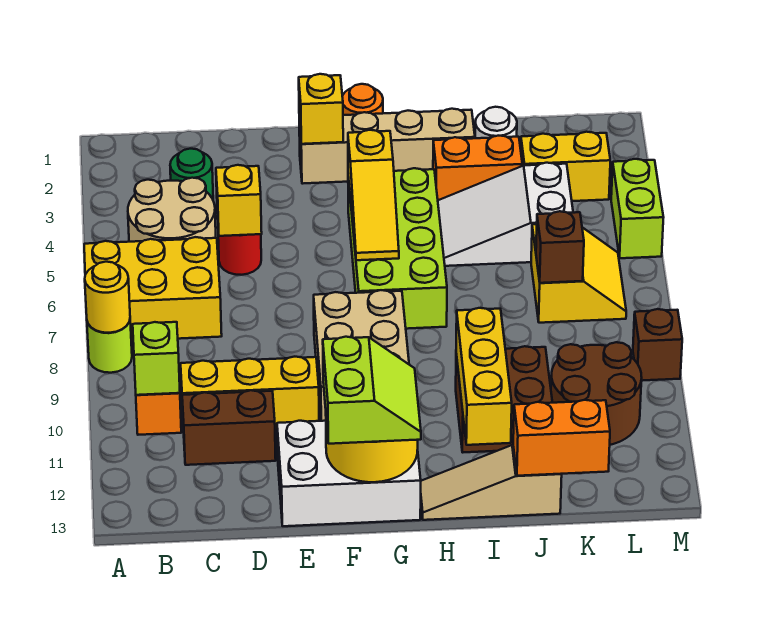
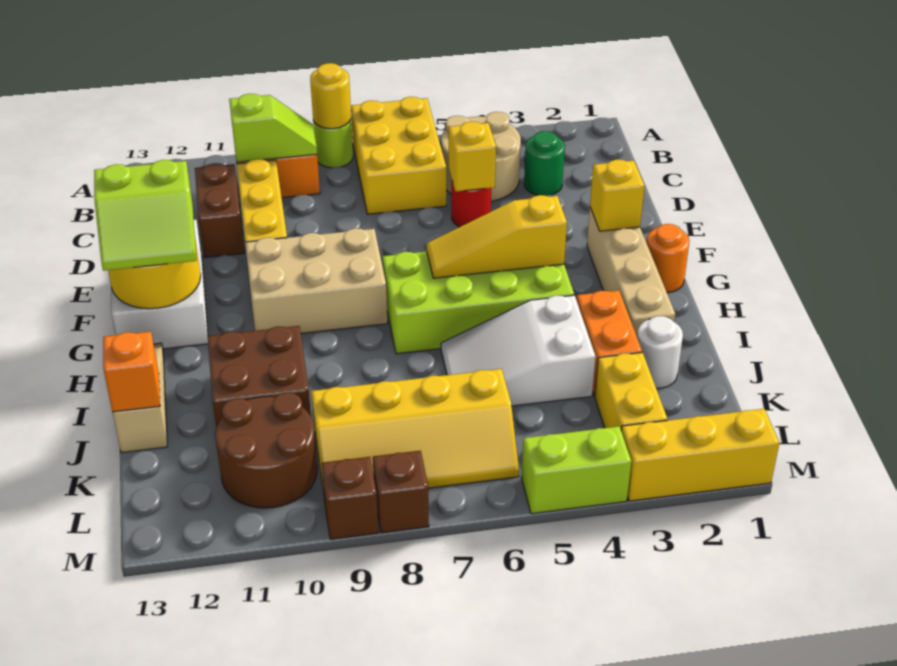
white 2x3 slope [438,163,573,266] -> white 2x3 slope turned to [441,295,596,406]
yellow 1x3 brick [456,308,512,445] -> yellow 1x3 brick moved to [621,409,779,501]
orange 1x2 brick [513,400,610,476] -> orange 1x1 brick [103,332,160,412]
yellow 2x2 slope [531,224,626,323] -> yellow 2x4 slope [311,369,519,500]
brown 1x1 brick [536,211,584,283] -> brown 1x1 brick moved to [373,451,429,533]

